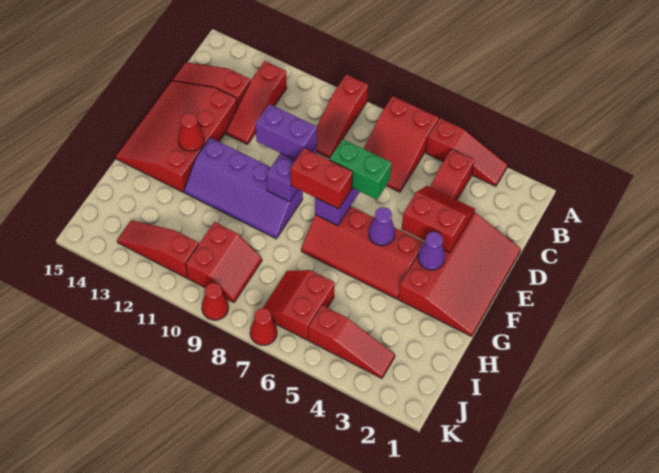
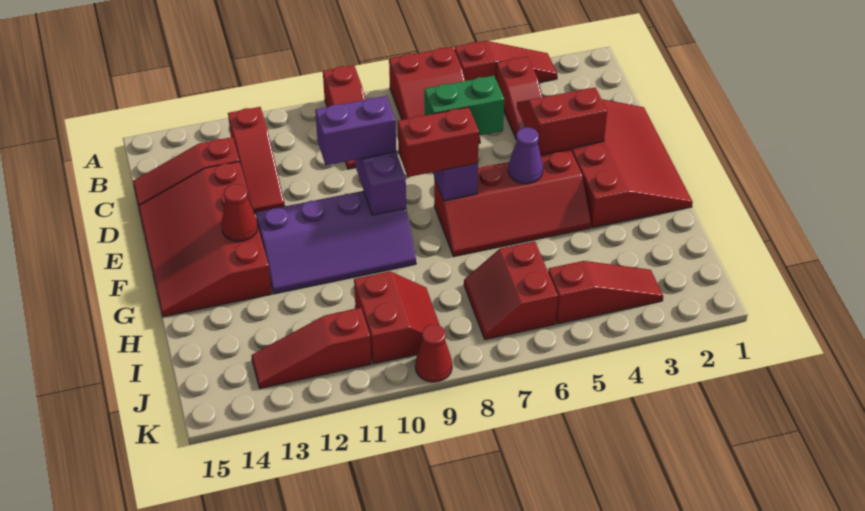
purple 1x1 cone [418,232,445,270] -> none
red 1x1 cone [250,308,277,345] -> none

